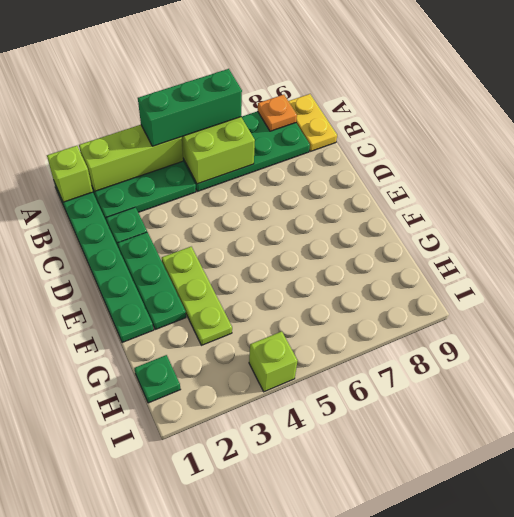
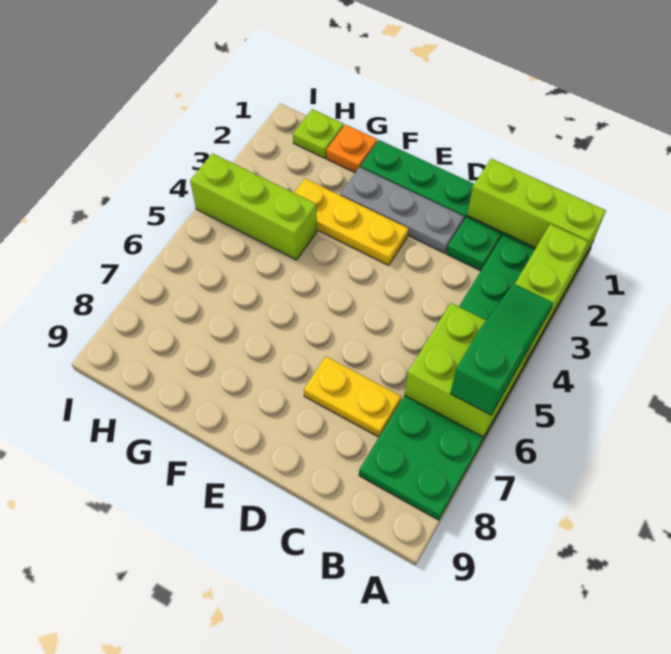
lime 1x1 brick [47,146,93,202] -> lime 1x3 brick [467,159,606,265]
green 1x3 brick [138,69,242,146] -> green 1x3 slope [450,284,553,415]
orange 1x1 plate [258,95,297,131] -> orange 1x1 plate moved to [326,124,377,172]
yellow 1x2 plate [289,94,337,151] -> yellow 1x2 plate moved to [304,357,401,437]
green 1x3 plate [118,232,186,330] -> grey 1x3 plate [340,167,464,253]
lime 1x3 plate [162,247,232,345] -> yellow 1x3 plate [294,179,408,265]
green 1x1 plate [134,355,180,403] -> lime 1x1 plate [293,109,344,158]
lime 1x1 brick [249,331,298,392] -> lime 1x3 brick [190,153,317,260]

